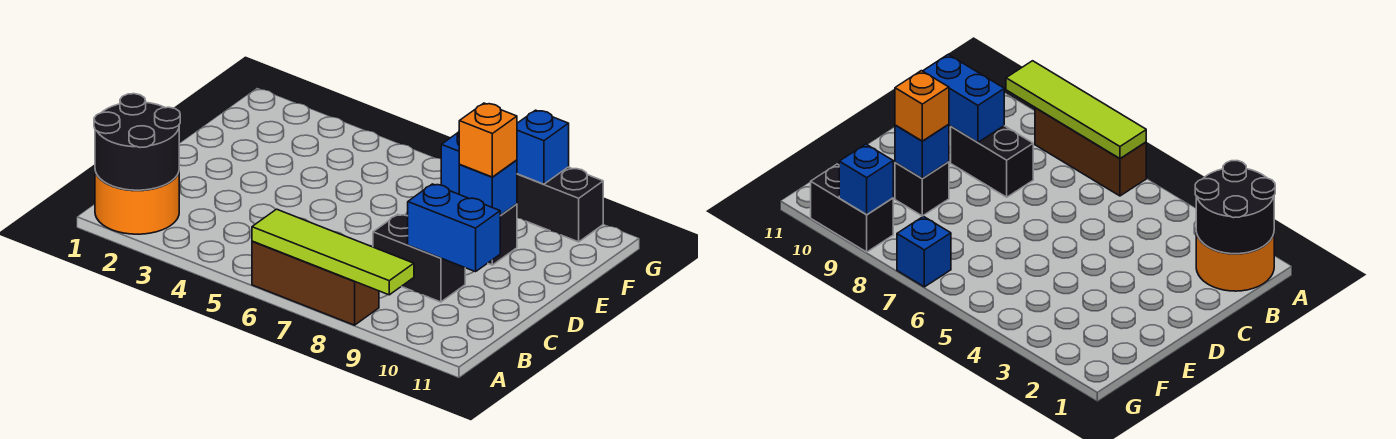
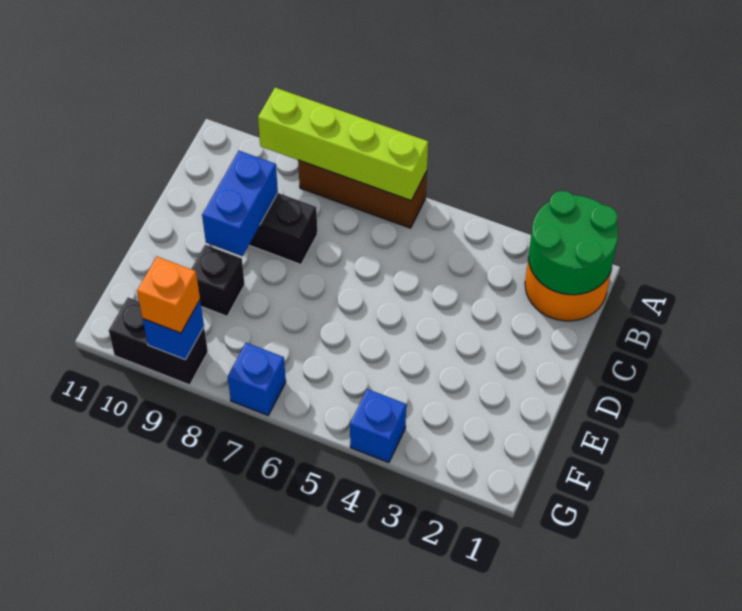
black 2x2 round brick [94,94,180,190] -> green 2x2 round brick [529,191,618,295]
lime 1x4 tile [252,209,414,295] -> lime 1x4 brick [258,88,428,200]
blue 1x2 brick [408,184,500,272] -> blue 1x2 brick turned to [202,151,278,256]
blue 1x1 brick [459,160,517,215] -> blue 1x1 brick moved to [350,389,406,463]
orange 1x1 brick [459,103,517,177] -> orange 1x1 brick moved to [137,257,200,333]

